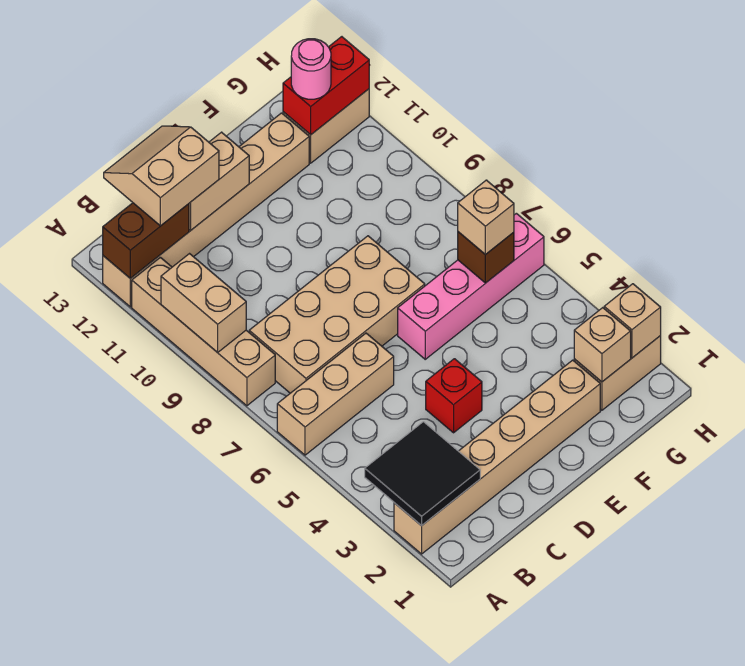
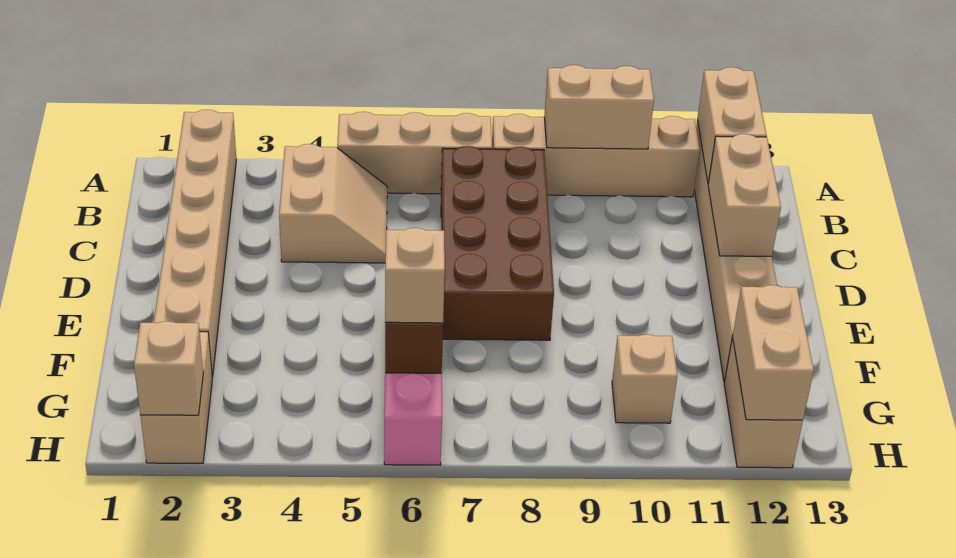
black 2x2 tile [365,422,480,526] -> none
tan 1x3 brick [277,333,394,455] -> tan 1x3 brick turned to [337,112,492,194]
brown 1x2 brick [103,203,189,278] -> tan 1x2 brick [697,67,767,183]
tan 2x4 brick [249,236,425,393] -> brown 2x4 brick [441,146,554,340]
tan 2x2 slope [104,126,219,226] -> tan 2x2 slope moved to [279,144,387,263]
red 1x1 brick [426,359,482,433] -> none
tan 1x1 brick [574,308,631,382] -> tan 1x1 brick moved to [612,334,677,423]
red 1x2 brick [283,37,369,135] -> tan 1x2 brick [733,285,814,420]
pink 1x1 round brick [291,39,331,99] -> none

